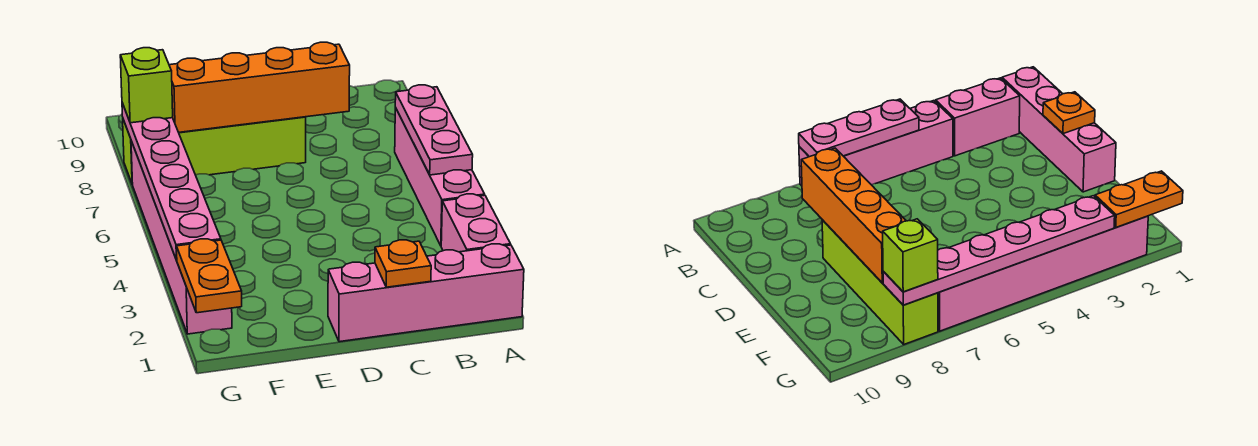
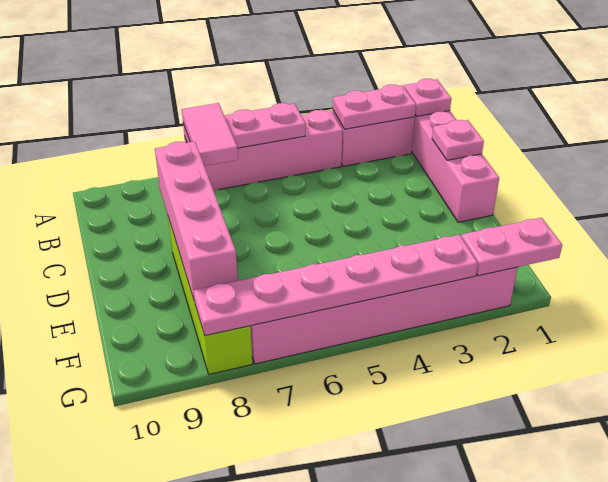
none -> pink 1x1 plate [404,79,451,116]
none -> pink 1x2 plate [333,85,416,129]
none -> pink 1x2 tile [182,103,238,166]
orange 1x1 plate [375,240,431,287] -> pink 1x1 plate [432,120,484,160]
orange 1x4 brick [169,42,350,132] -> pink 1x4 brick [155,141,238,300]
orange 1x2 plate [177,239,242,313] -> pink 1x2 plate [461,218,562,276]
lime 1x1 brick [120,48,173,123] -> none

